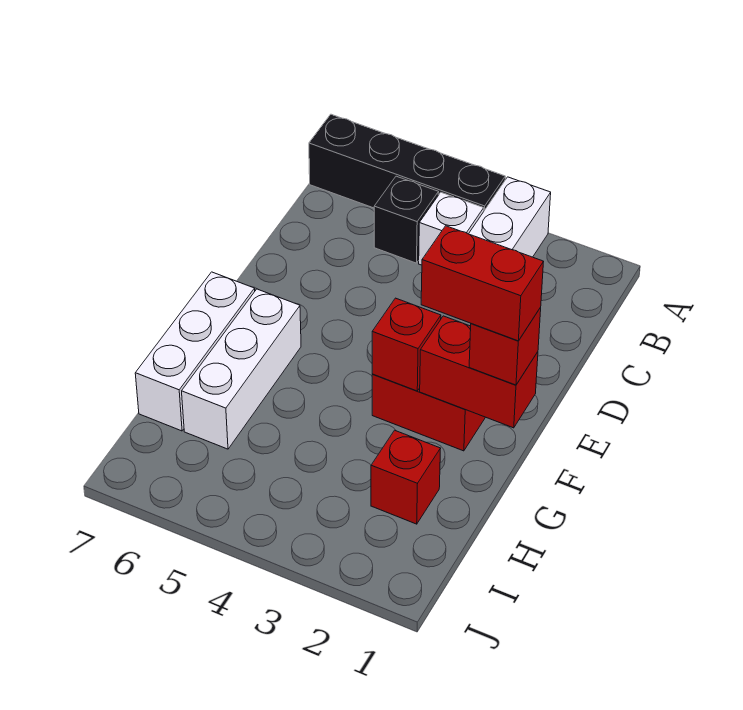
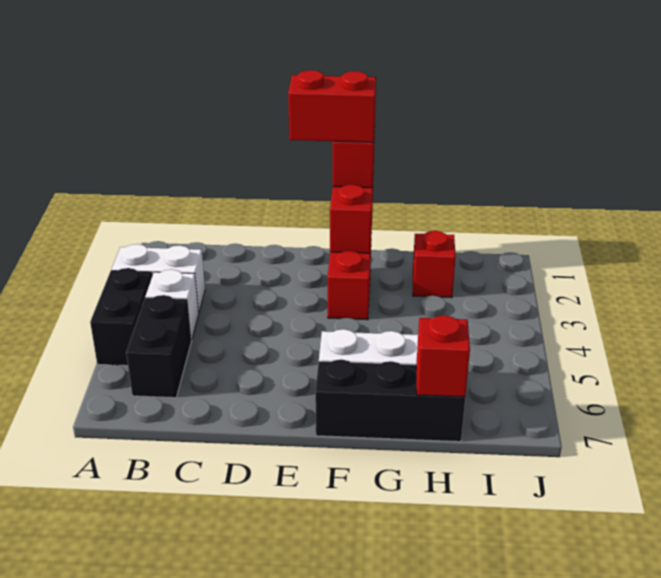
black 1x4 brick [309,114,505,210] -> black 1x2 brick [90,268,152,366]
black 1x1 brick [374,176,439,263] -> black 1x2 brick [126,295,192,398]
red 1x2 brick [421,226,543,341] -> red 1x2 brick turned to [288,70,376,142]
red 1x1 brick [372,298,441,391] -> red 1x1 brick moved to [416,315,470,397]
white 1x3 brick [135,272,255,431] -> black 1x3 brick [315,359,465,442]

